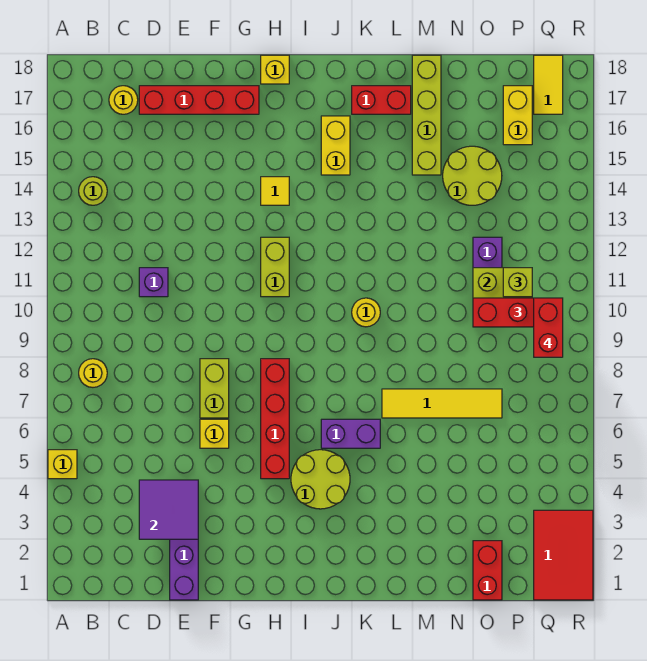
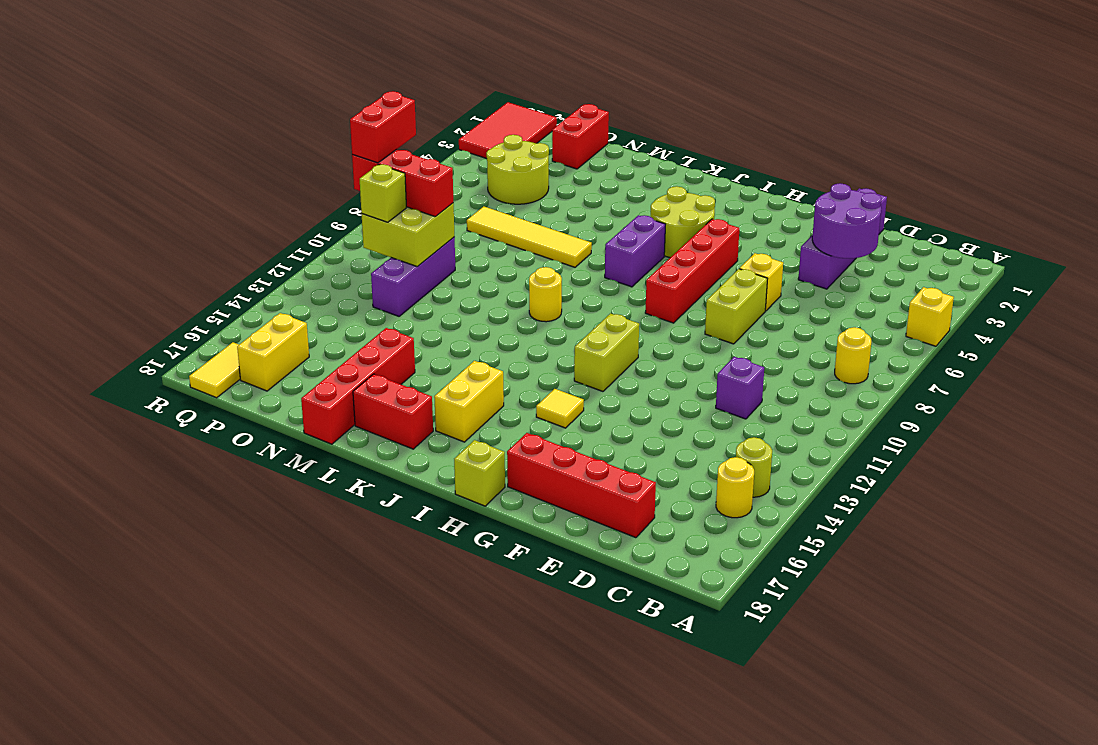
yellow 1x1 round brick [109,86,138,114] -> yellow 1x1 round brick moved to [716,457,754,518]
purple 2x2 tile [139,480,198,539] -> purple 2x2 round brick [812,183,881,258]
yellow 1x1 brick [261,55,289,84] -> lime 1x1 brick [454,440,505,506]
purple 1x2 brick [321,419,380,448] -> purple 1x2 brick turned to [605,215,665,287]
lime 1x4 brick [412,55,441,175] -> red 1x4 brick [301,328,415,444]
lime 2x2 round brick [443,146,502,205] -> lime 2x2 round brick moved to [486,135,549,204]

